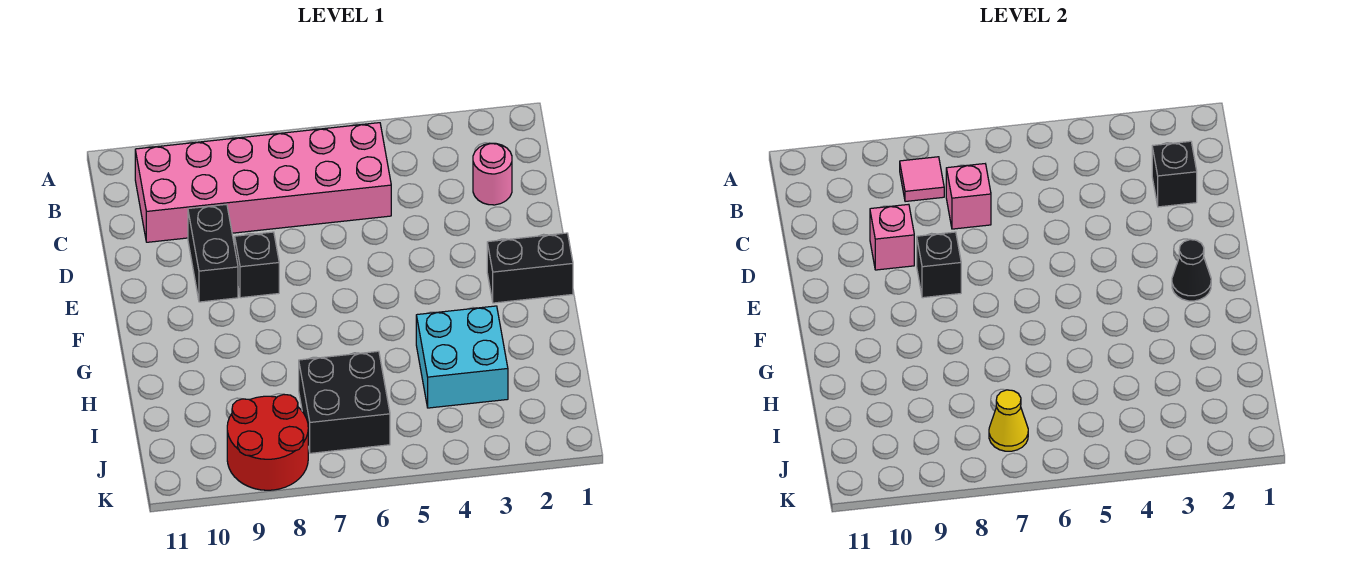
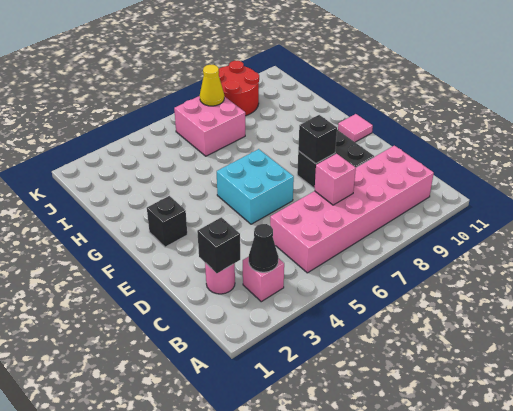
pink 1x1 tile [900,157,944,202] -> pink 1x1 tile moved to [338,114,373,142]
pink 1x1 brick [870,204,914,270] -> pink 1x1 brick moved to [243,257,284,302]
black 1x2 brick [487,233,573,303] -> black 1x1 brick [147,196,187,247]
black 1x1 cone [1172,240,1211,301] -> black 1x1 cone moved to [249,224,278,272]
cyan 2x2 brick [416,306,508,408] -> cyan 2x2 brick moved to [217,149,294,224]
black 2x2 brick [299,351,390,453] -> pink 2x2 brick [174,96,245,156]

